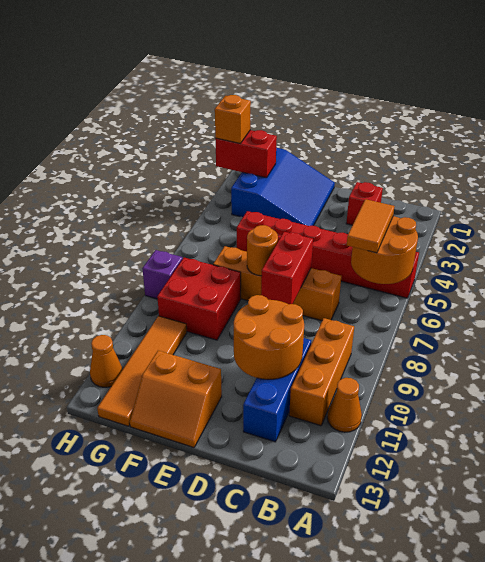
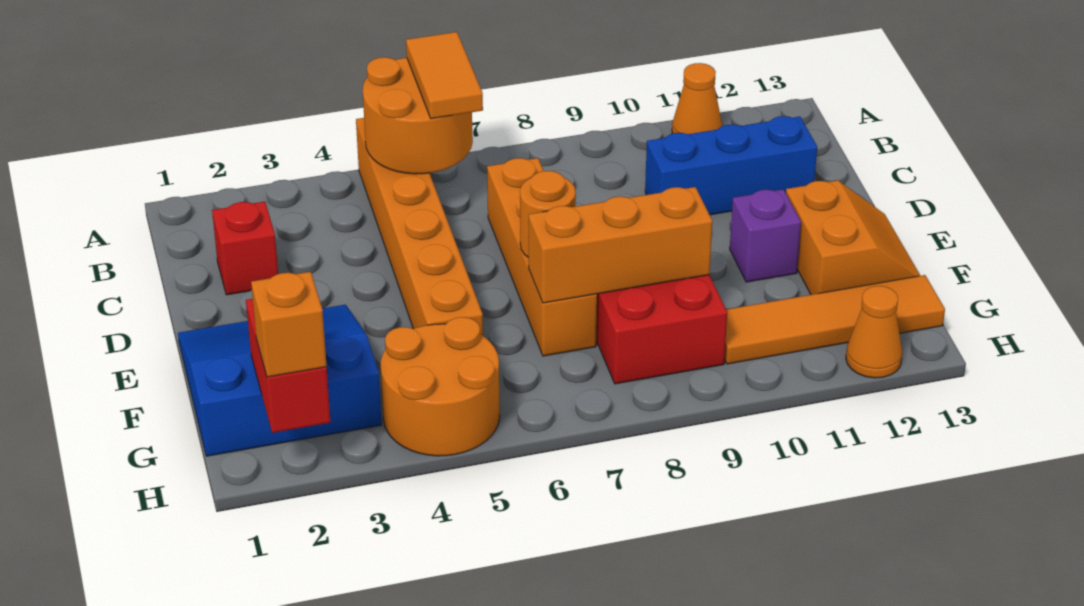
red 1x6 brick [237,211,419,298] -> orange 1x6 brick [356,118,483,335]
orange 1x2 tile [347,199,394,253] -> orange 1x2 tile turned to [406,32,483,119]
orange 1x3 brick [289,318,354,426] -> orange 1x3 brick moved to [529,187,712,303]
orange 2x2 round brick [234,295,304,379] -> orange 2x2 round brick moved to [381,317,500,456]
red 1x2 brick [261,232,313,304] -> none
purple 1x1 brick [142,250,182,299] -> purple 1x1 brick moved to [730,189,801,282]

